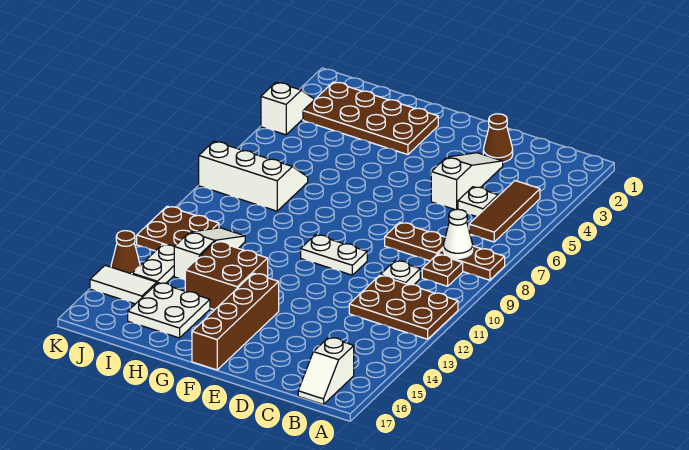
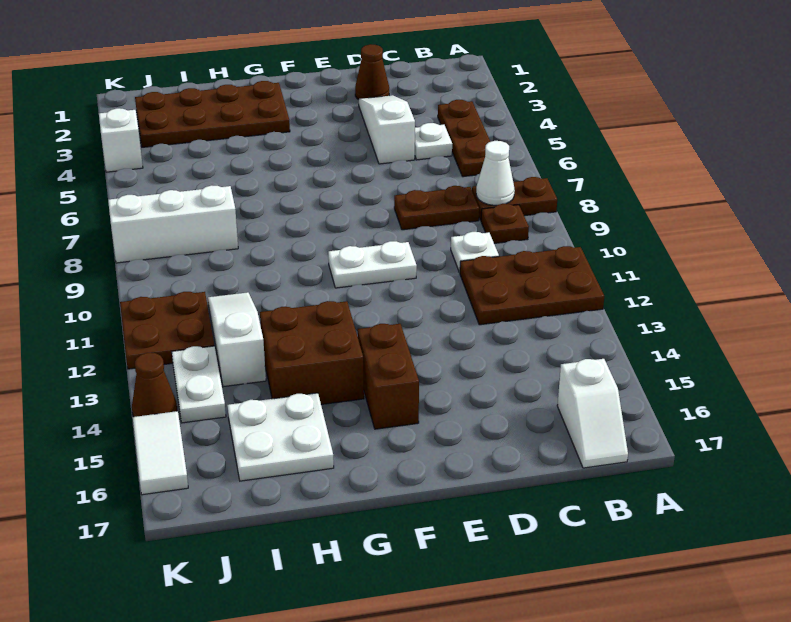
brown 1x3 tile [469,181,540,242] -> brown 1x3 plate [438,100,490,177]
brown 1x4 brick [192,273,279,370] -> brown 1x2 brick [358,324,419,429]
white 1x2 tile [90,265,157,304] -> white 1x2 tile turned to [133,411,188,495]

